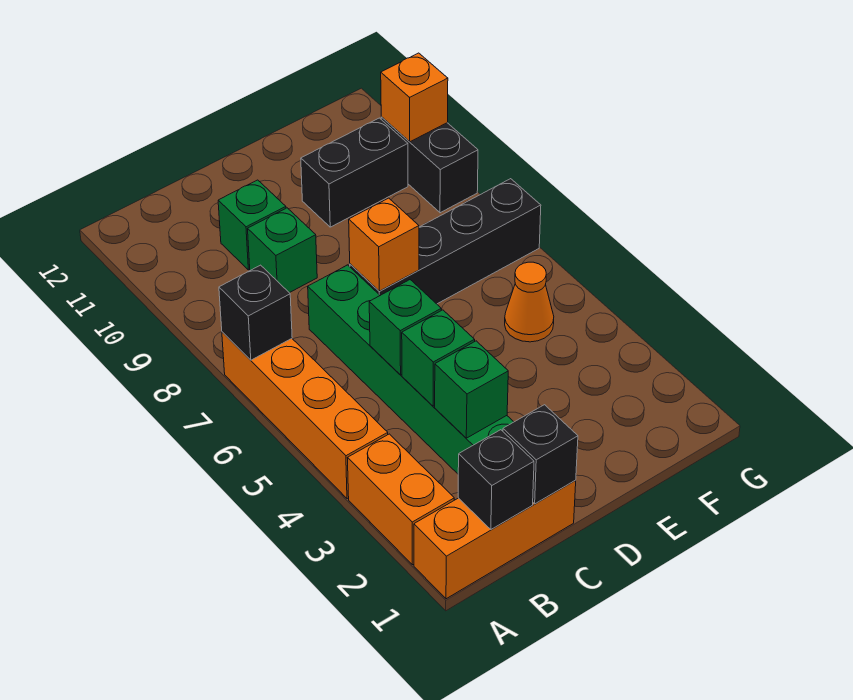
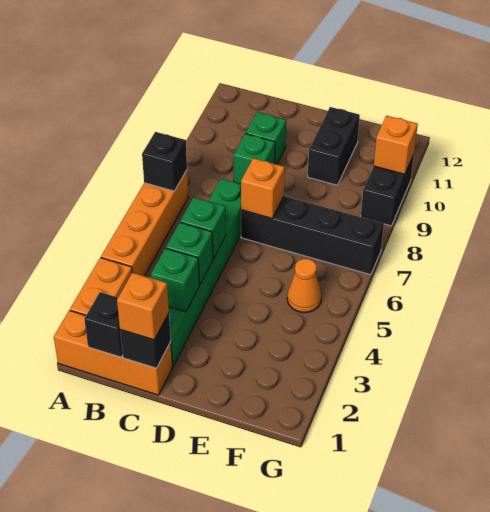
none -> orange 1x1 brick [117,273,169,340]
black 1x2 brick [301,118,408,227] -> black 1x2 brick turned to [308,107,360,185]

